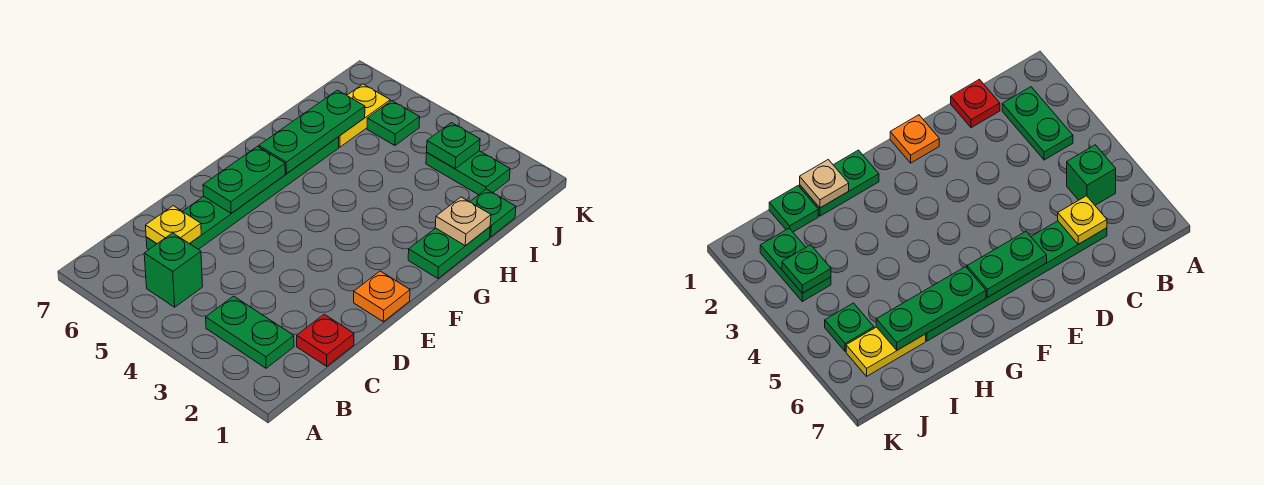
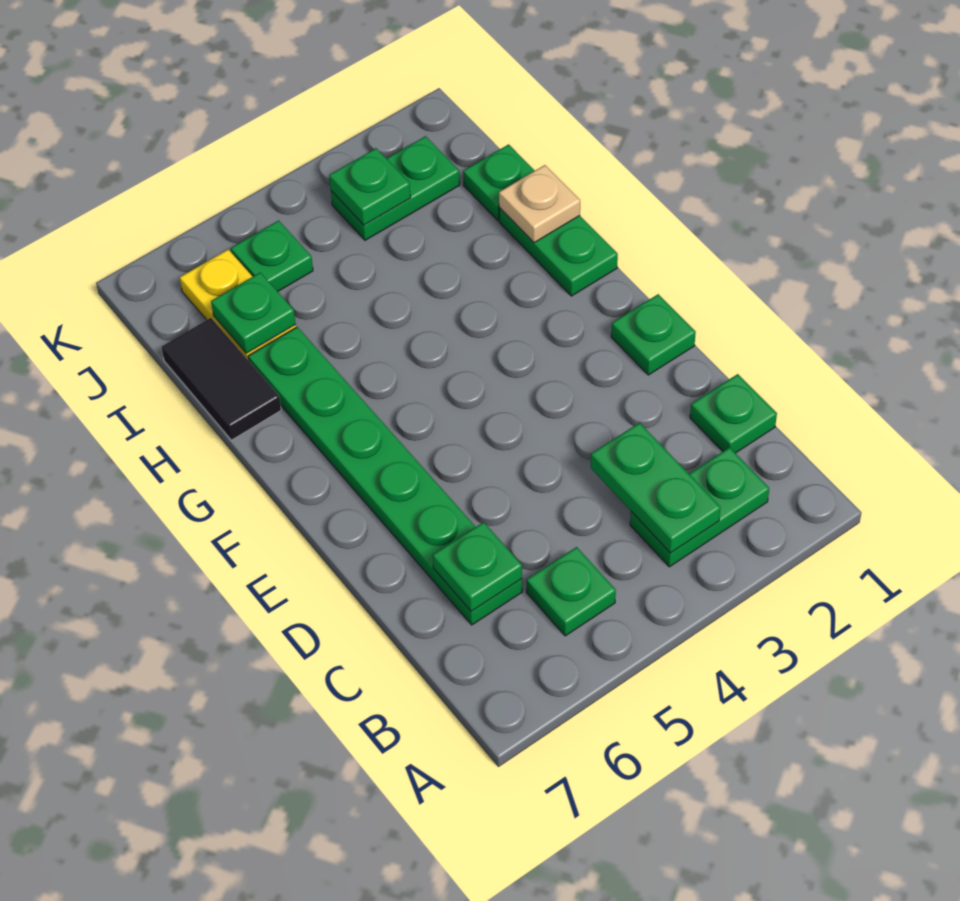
green 1x1 brick [144,233,203,307] -> green 1x1 plate [527,547,616,636]
red 1x1 plate [297,314,354,366] -> green 1x1 plate [690,374,777,453]
yellow 1x1 plate [145,206,201,244] -> green 1x1 plate [433,522,522,611]
orange 1x1 plate [354,271,410,322] -> green 1x1 plate [611,294,696,375]
green 1x2 plate [203,146,285,213] -> green 1x2 plate moved to [591,423,721,553]
green 1x3 plate [259,90,365,174] -> green 1x1 plate [211,273,296,353]
none -> black 1x2 tile [161,318,281,440]

